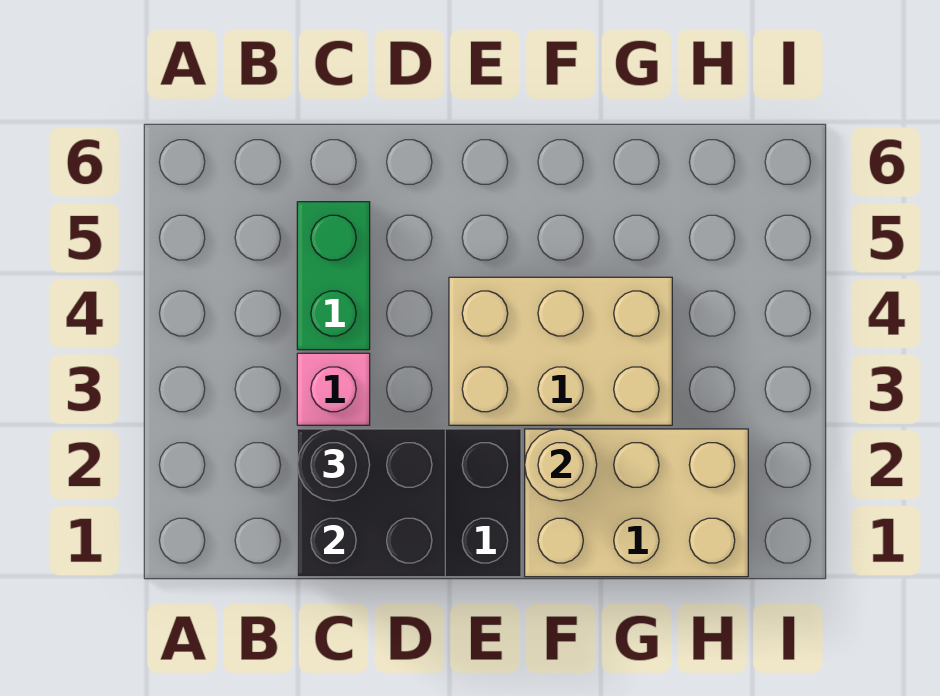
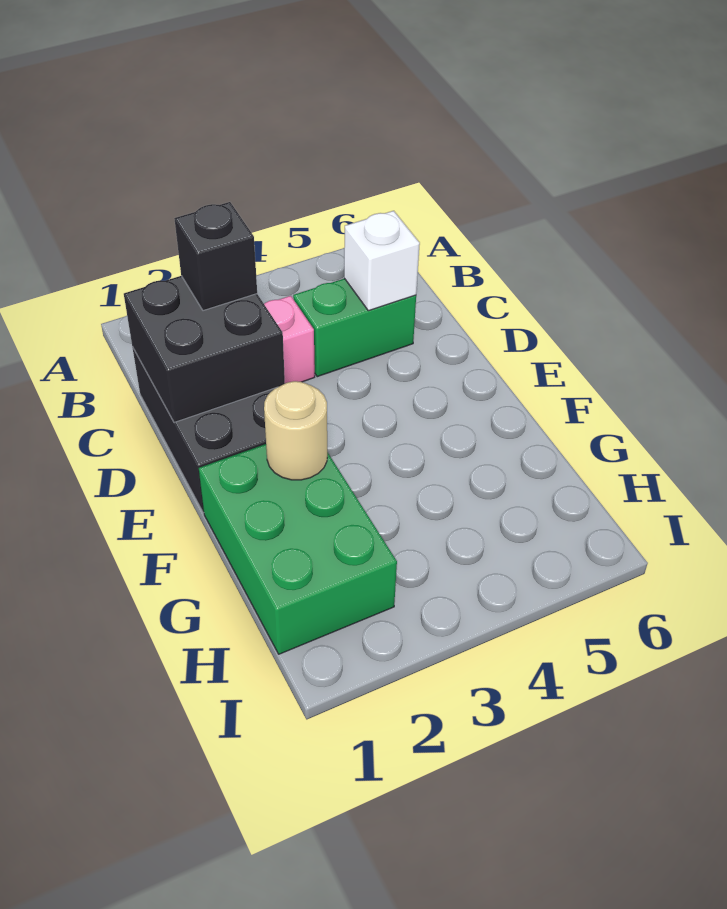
black 1x1 round brick [298,429,370,501] -> black 1x1 brick [174,202,257,311]
none -> white 1x1 brick [344,211,420,311]
tan 2x3 brick [449,277,672,425] -> none
tan 2x3 brick [525,429,748,577] -> green 2x3 brick [199,444,397,654]

